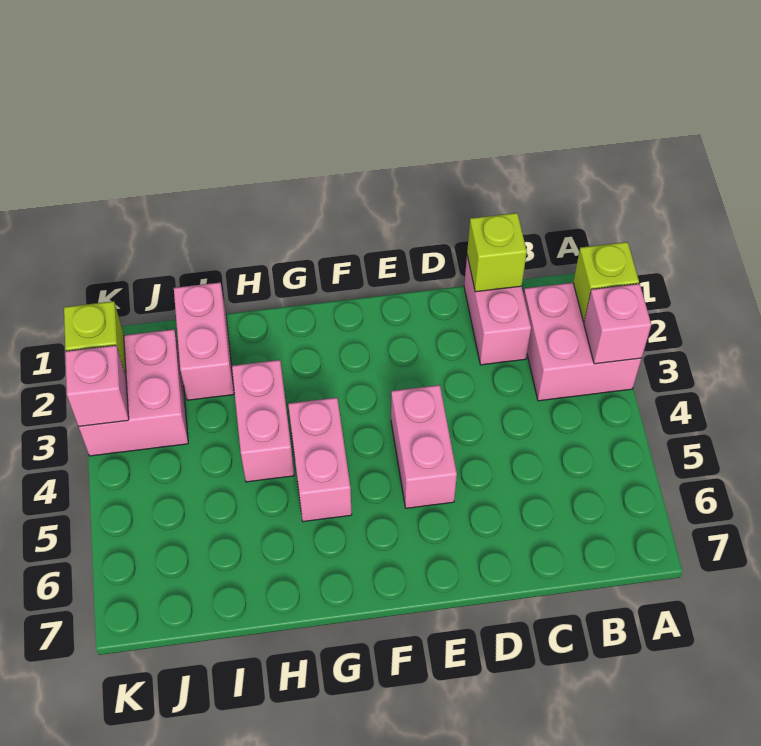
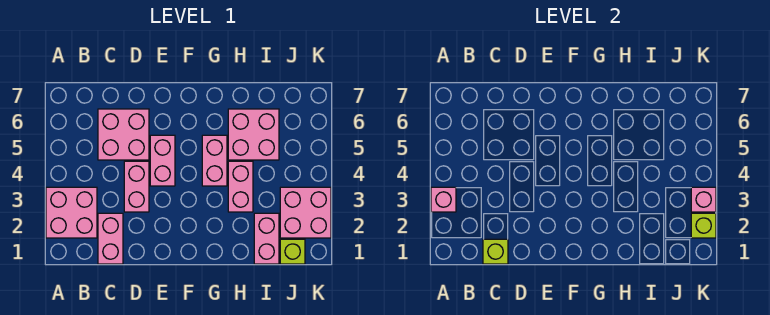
lime 1x1 brick [573,242,639,321] -> lime 1x1 brick moved to [280,239,305,264]
none -> pink 2x2 brick [98,109,149,160]
none -> pink 1x2 brick [124,161,149,212]
none -> pink 2x2 brick [228,109,279,160]

